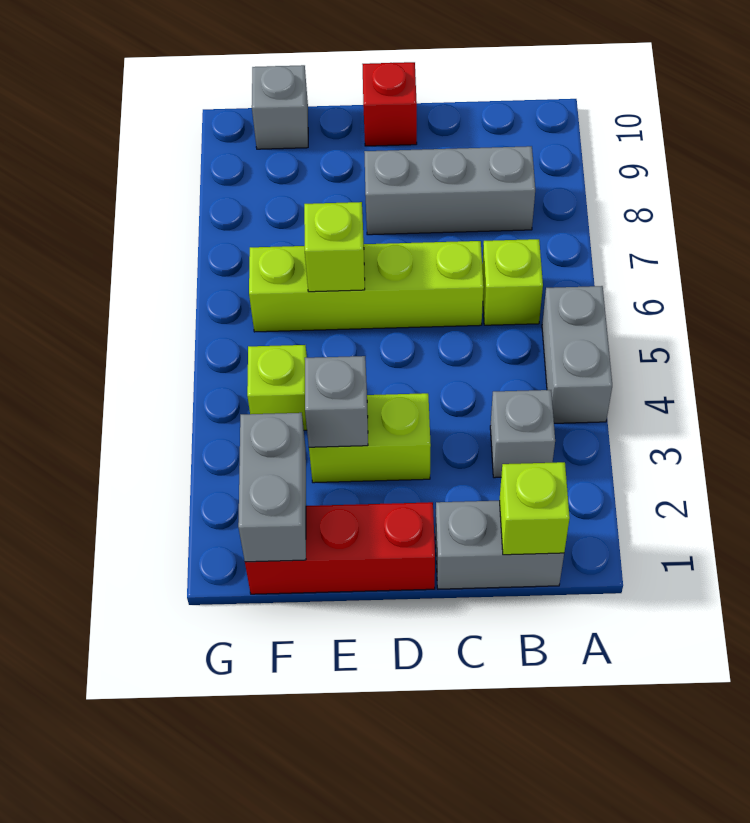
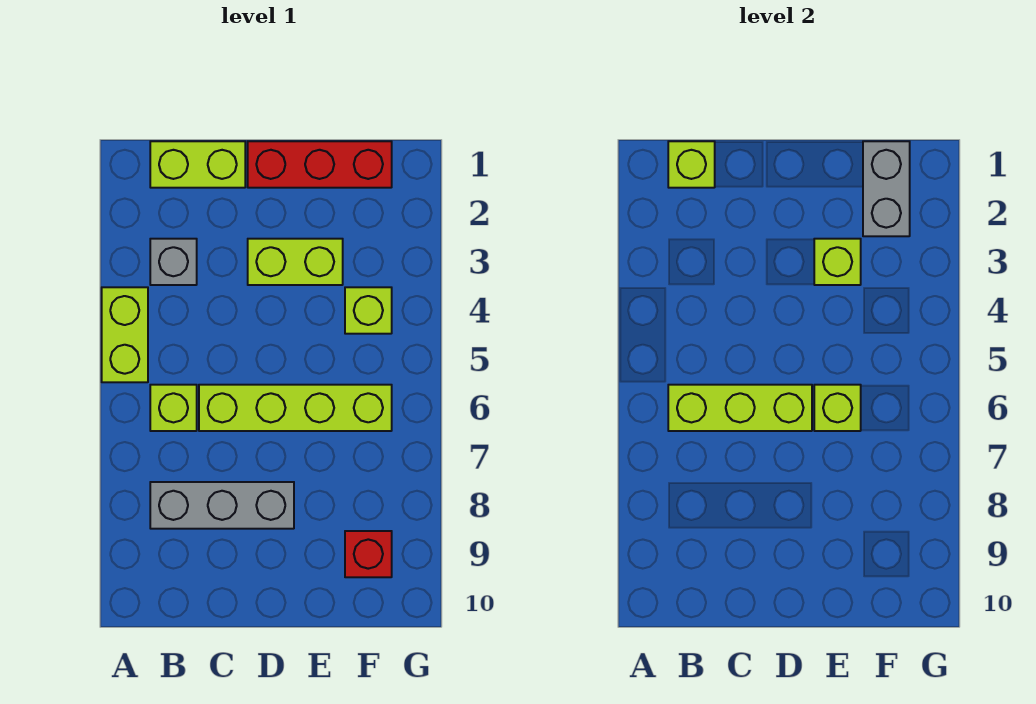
grey 1x2 brick [542,286,612,423] -> lime 1x2 brick [102,287,148,382]
grey 1x2 brick [435,501,564,589] -> lime 1x2 brick [150,141,245,188]
none -> lime 1x3 brick [668,385,812,431]
red 1x1 brick [362,62,417,146] -> red 1x1 brick moved to [345,531,392,577]
grey 1x1 brick [305,356,368,447] -> lime 1x1 brick [814,239,861,285]
grey 1x1 brick [252,65,308,149] -> none

